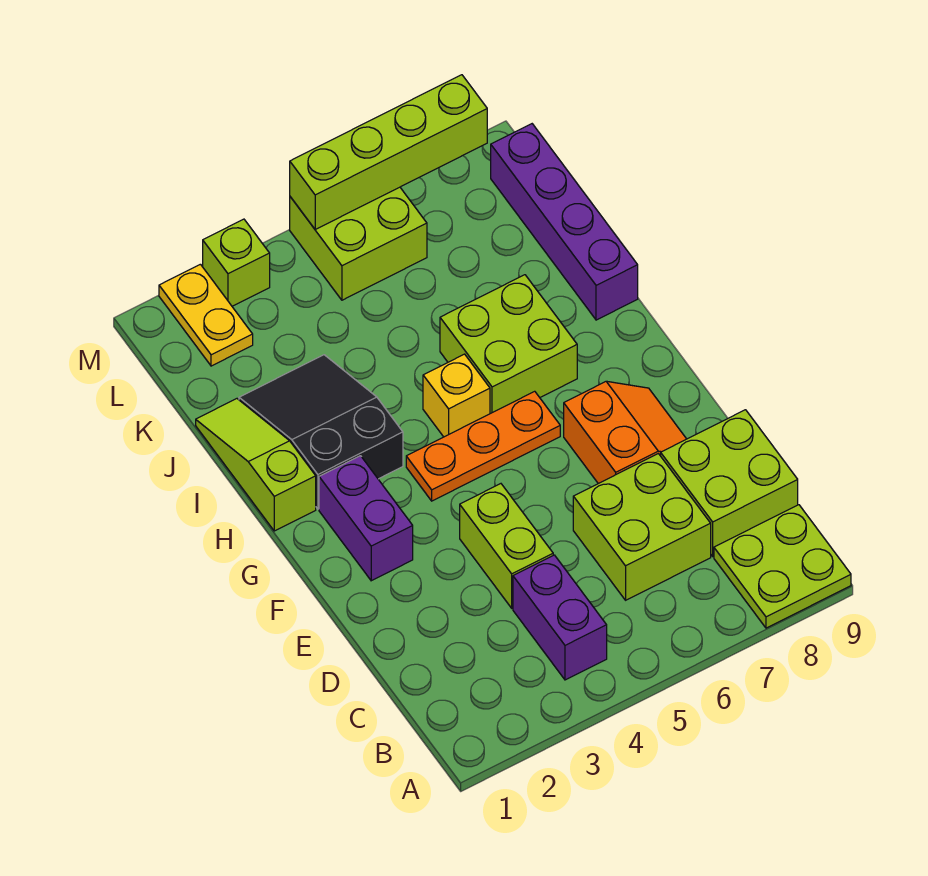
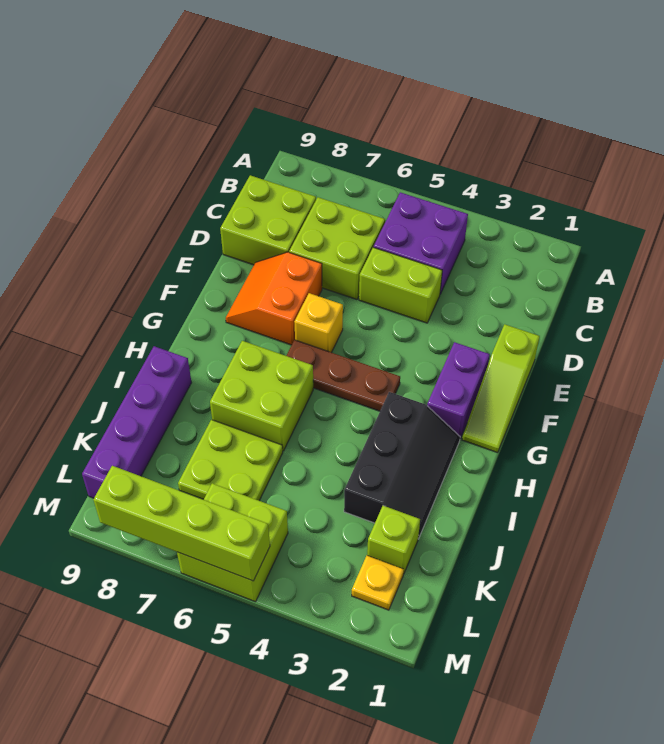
lime 2x2 plate [714,505,851,628] -> lime 2x2 plate moved to [178,420,283,501]
purple 1x2 brick [513,555,607,680] -> purple 2x2 brick [374,192,468,294]
lime 1x2 brick [460,484,553,608] -> lime 1x2 brick turned to [359,247,442,323]
orange 1x3 plate [406,391,560,501] -> brown 1x3 plate [286,340,400,411]
lime 1x3 slope [196,399,316,531] -> lime 1x3 slope moved to [462,324,540,453]
black 2x3 slope [239,355,403,509] -> black 2x3 slope turned to [344,392,460,539]
yellow 1x1 brick [423,354,490,437] -> yellow 1x1 brick moved to [294,293,343,353]
yellow 1x2 plate [159,264,253,366] -> yellow 1x1 plate [352,556,404,610]
lime 1x1 brick [203,219,270,306] -> lime 1x1 brick moved to [367,506,420,574]

